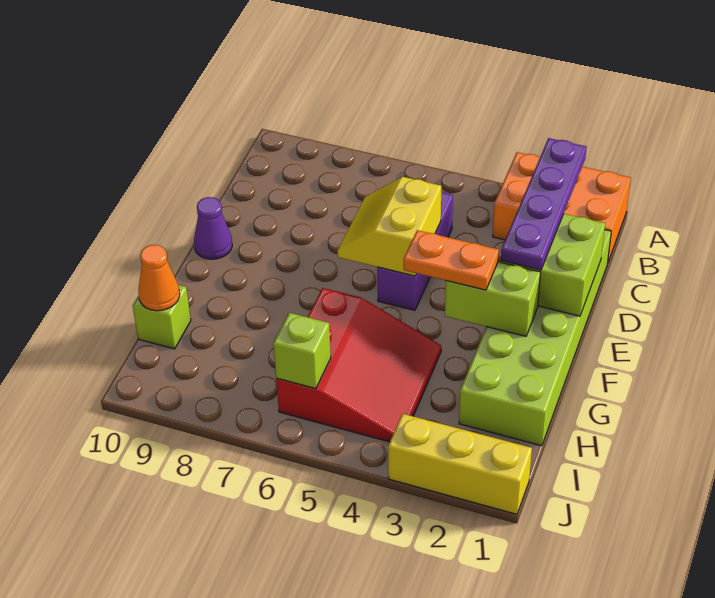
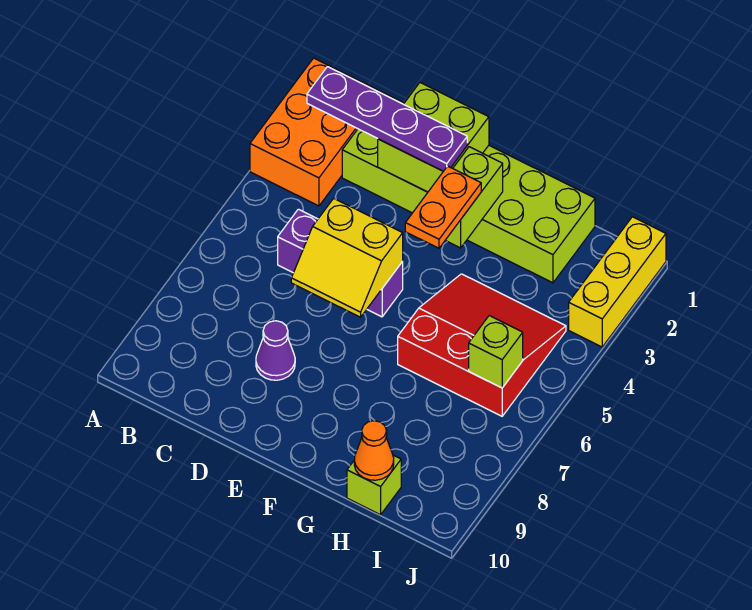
purple 1x1 cone [194,197,232,259] -> purple 1x1 cone moved to [256,321,295,380]

